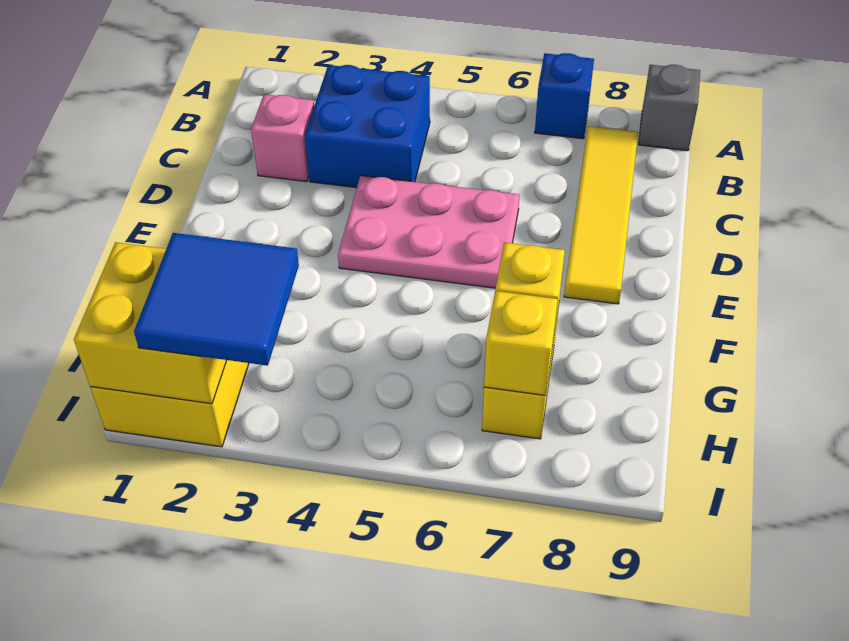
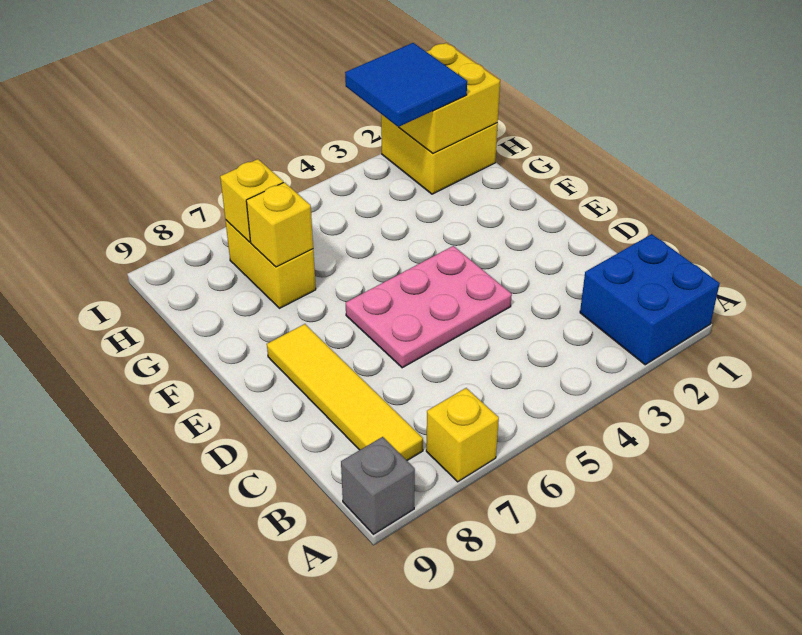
blue 1x1 brick [535,53,594,139] -> yellow 1x1 brick [426,388,499,482]
blue 2x2 brick [305,65,430,188] -> blue 2x2 brick moved to [580,234,720,365]
pink 1x1 brick [251,94,314,182] -> none

